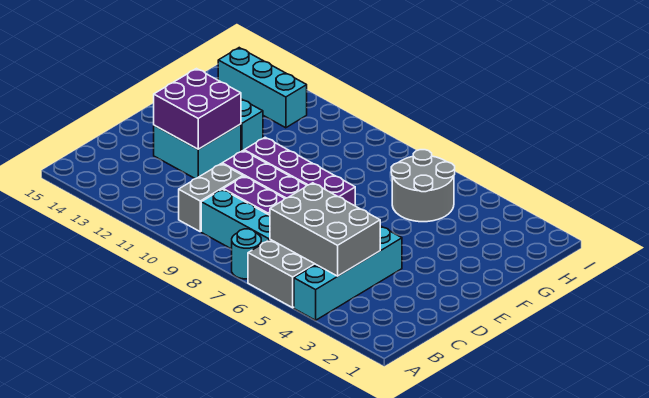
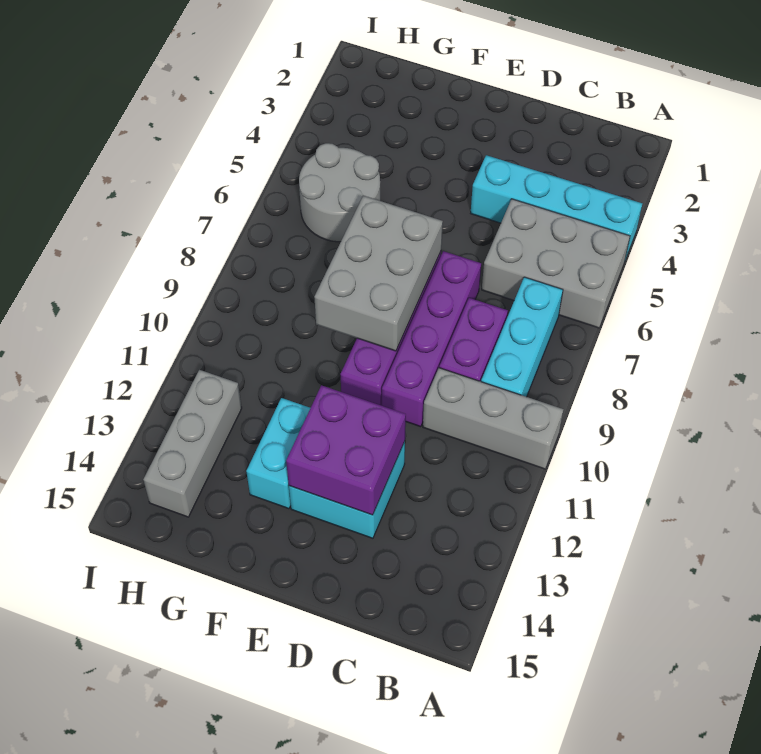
cyan 1x1 round brick [232,229,261,279] -> none
grey 2x3 brick [270,183,380,276] -> grey 2x3 brick moved to [314,196,443,351]
grey 1x2 brick [179,164,243,232] -> grey 1x3 brick [423,368,564,469]
cyan 1x3 brick [218,48,307,128] -> grey 1x3 brick [143,370,242,517]

